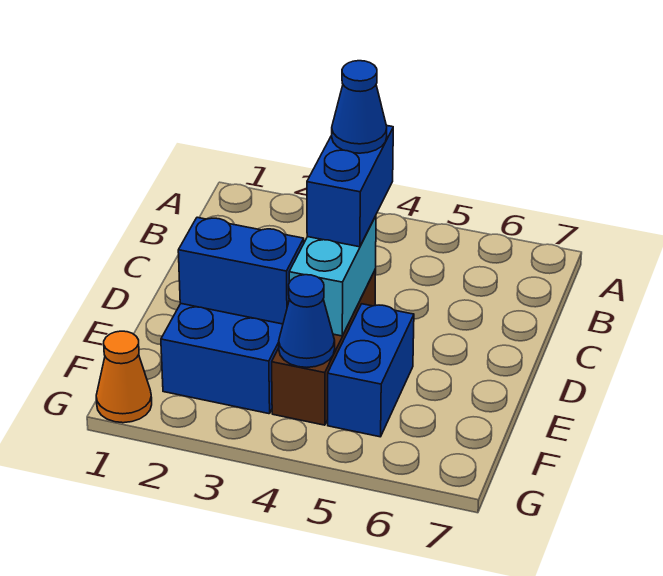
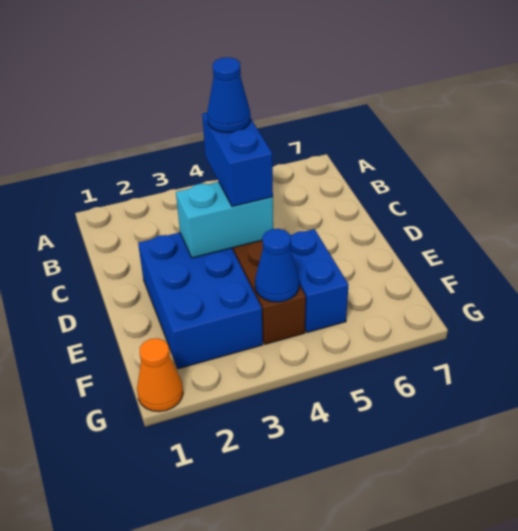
cyan 1x2 brick [289,216,376,336] -> cyan 1x2 brick turned to [176,182,273,258]
blue 1x2 brick [178,217,304,324] -> none

